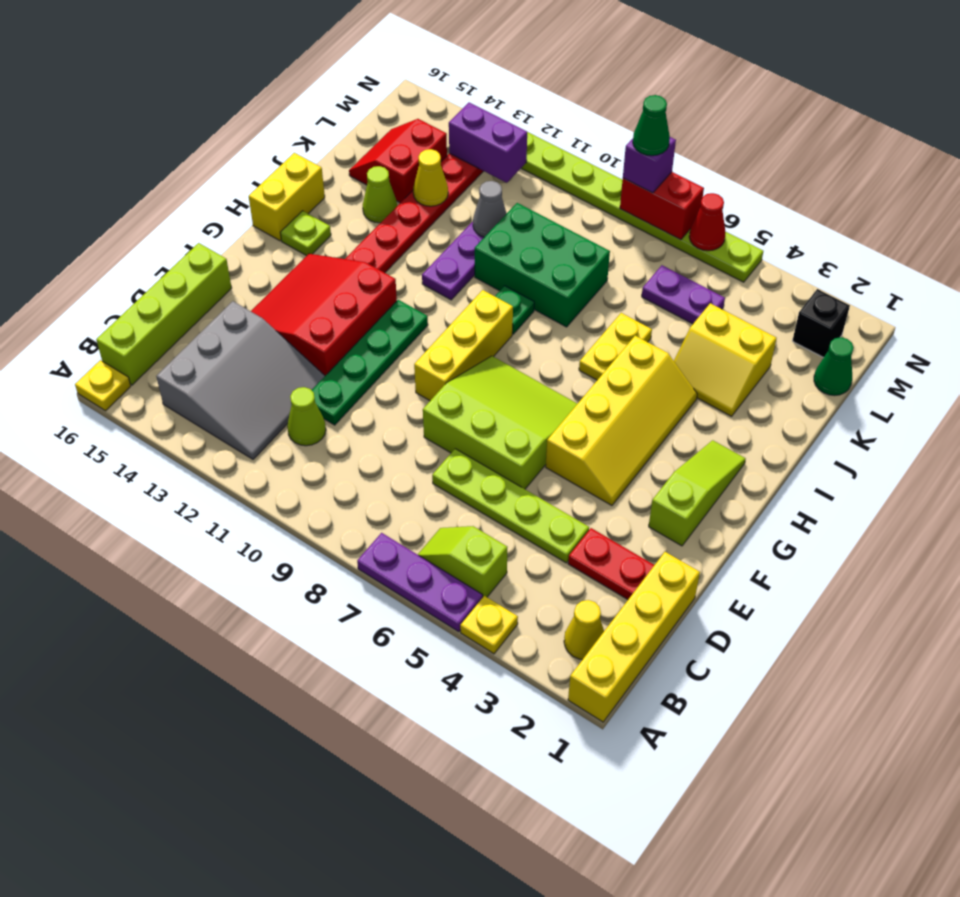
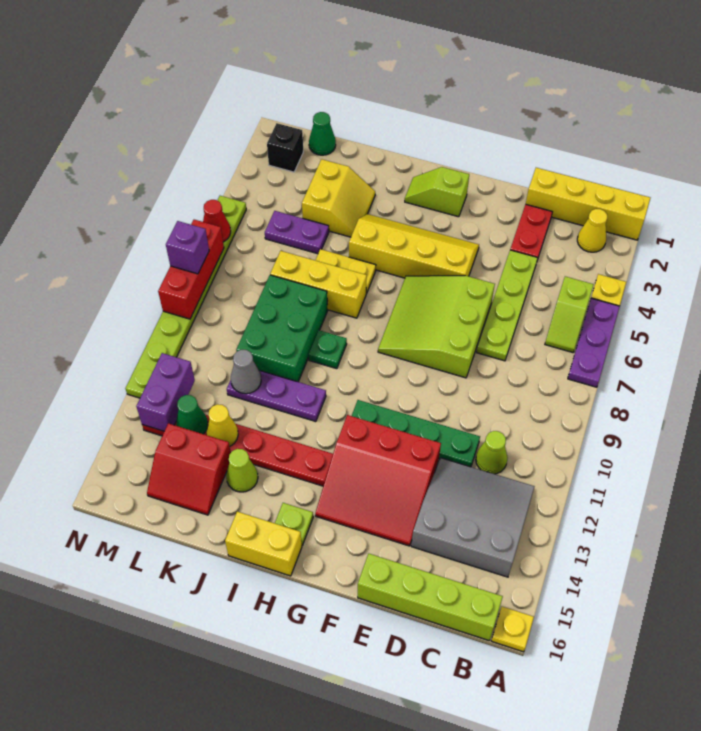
lime 1x3 slope [649,440,746,546] -> lime 1x2 slope [405,167,469,217]
yellow 1x3 brick [414,290,513,401] -> yellow 1x3 brick moved to [270,251,367,318]
purple 1x2 plate [642,265,725,324] -> purple 1x2 plate turned to [265,211,329,254]
red 1x2 brick [620,172,704,240] -> red 1x3 brick [158,220,224,319]
green 1x1 cone [633,95,670,156] -> green 1x1 cone moved to [176,395,208,434]

